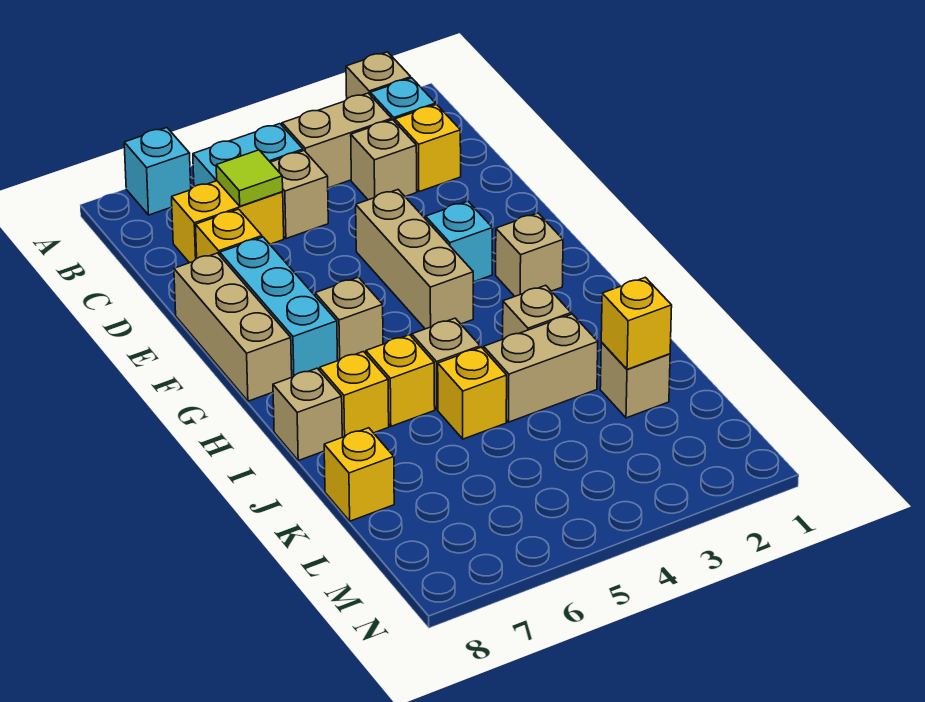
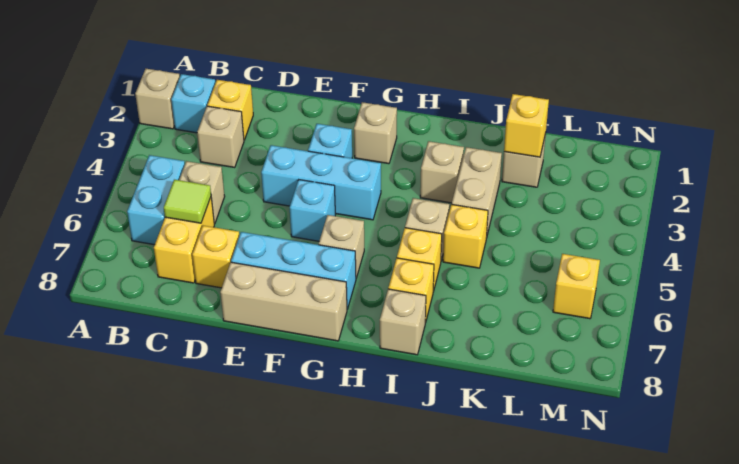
cyan 1x1 brick [124,128,191,215] -> cyan 1x1 brick moved to [290,180,335,241]
tan 1x2 brick [282,93,392,188] -> none
tan 1x3 brick [356,190,473,329] -> cyan 1x3 brick [261,145,381,220]
yellow 1x1 brick [324,428,394,521] -> yellow 1x1 brick moved to [553,254,600,319]

